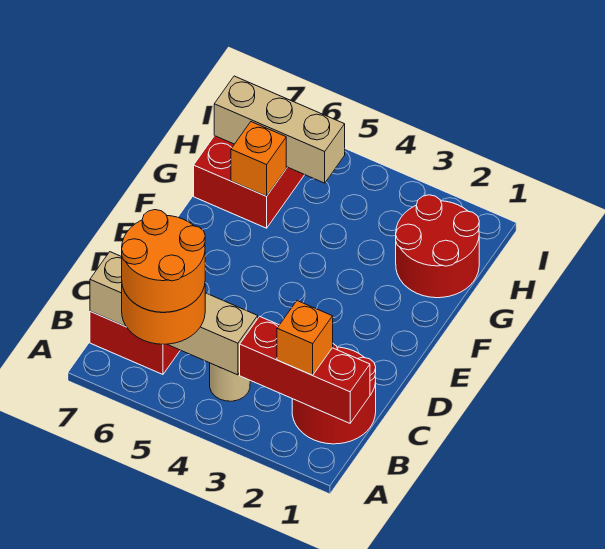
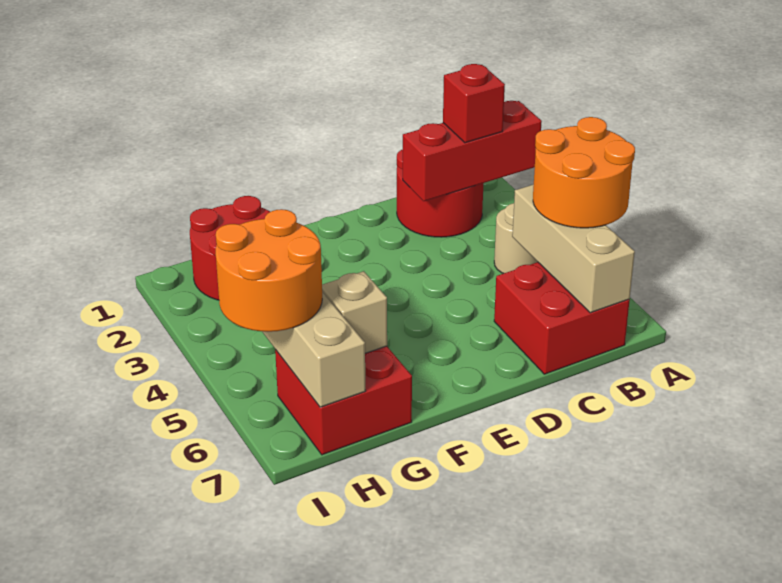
orange 2x2 round brick [122,210,205,312] -> orange 2x2 round brick moved to [216,209,322,332]
red 1x3 brick [240,316,370,423] -> red 1x3 brick turned to [403,101,542,201]
orange 1x1 brick [277,301,333,375] -> red 1x1 brick [443,64,505,143]
tan 1x4 brick [90,252,258,375] -> tan 1x3 brick [512,184,635,313]
orange 1x1 brick [231,122,286,196] -> tan 1x1 brick [322,271,387,353]

